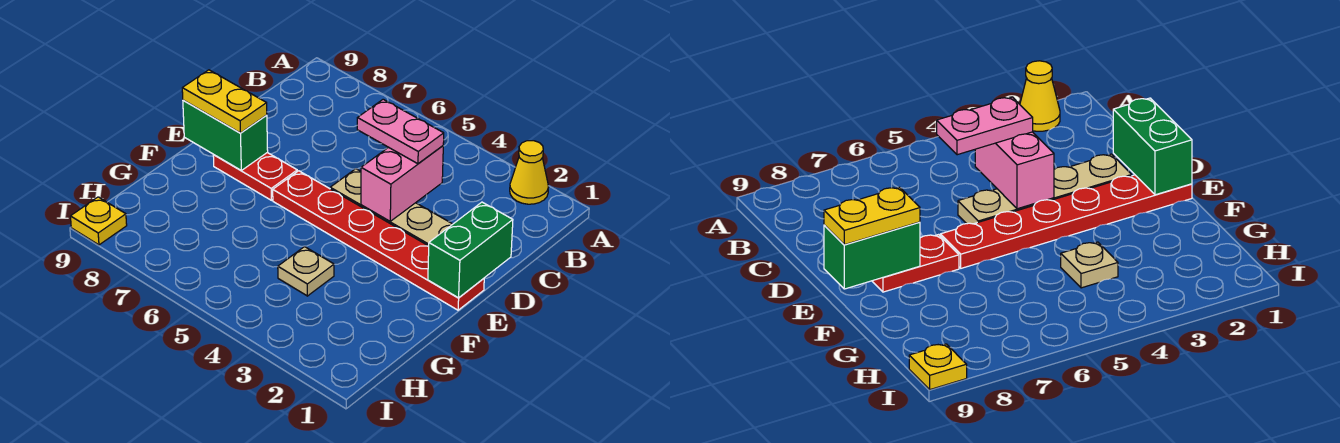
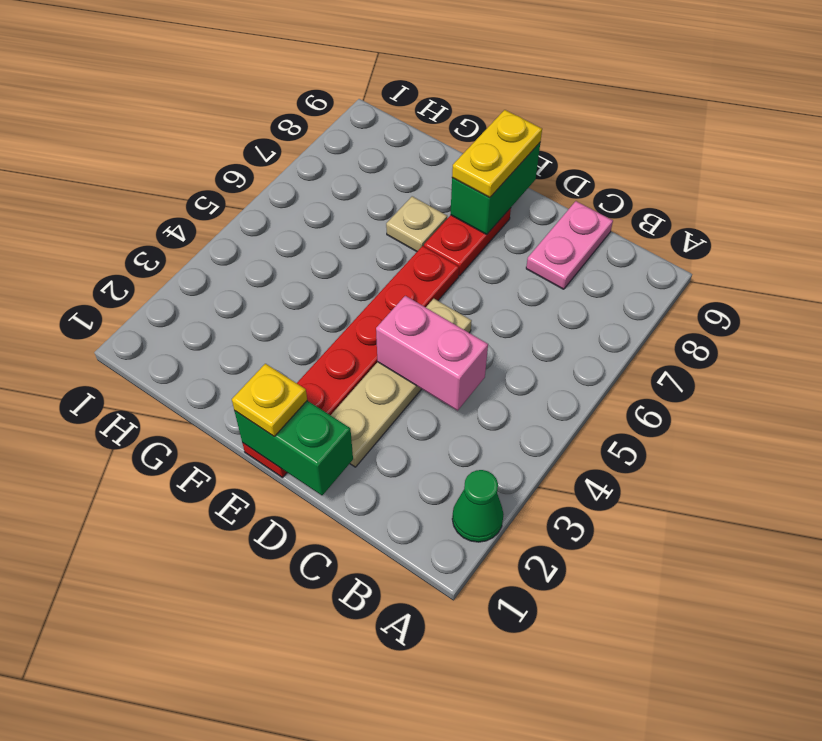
yellow 1x1 cone [510,141,549,204] -> green 1x1 cone [452,470,504,542]
pink 1x2 plate [357,99,444,164] -> pink 1x2 plate moved to [526,201,613,289]
tan 1x1 plate [278,247,334,296] -> tan 1x1 plate moved to [386,196,447,252]
yellow 1x1 plate [70,197,127,245] -> yellow 1x1 plate moved to [232,364,307,436]

